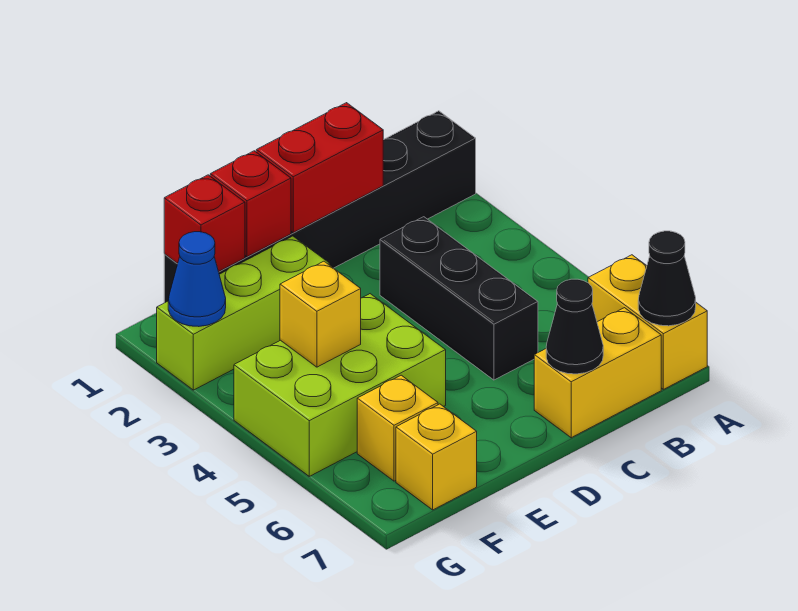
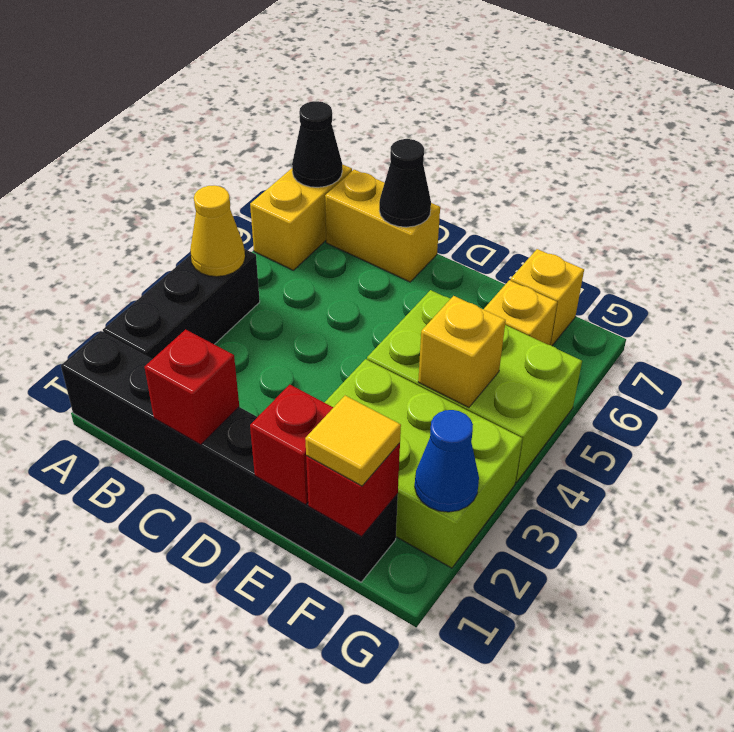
none -> yellow 1x1 cone [190,185,245,277]
red 1x2 brick [256,103,383,233] -> red 1x1 brick [145,329,239,445]
black 1x3 brick [380,217,538,380] -> black 1x3 brick moved to [103,249,260,359]
lime 1x3 brick [157,236,330,390] -> lime 2x3 brick [324,359,522,568]
none -> yellow 1x1 tile [305,396,401,486]

